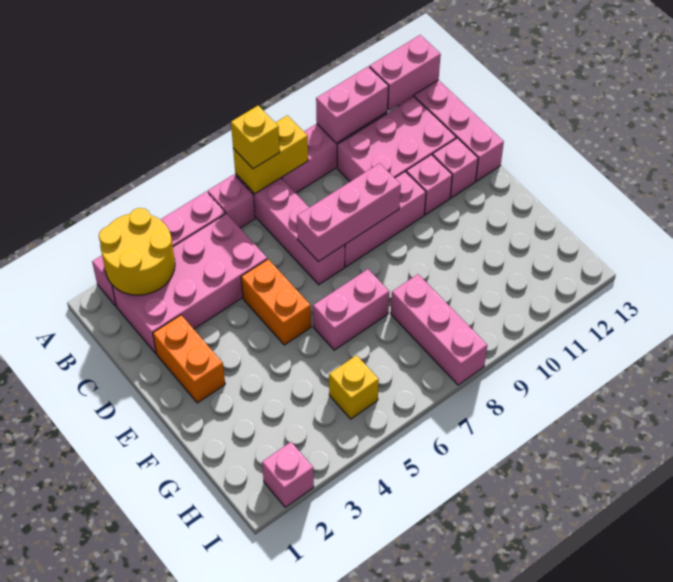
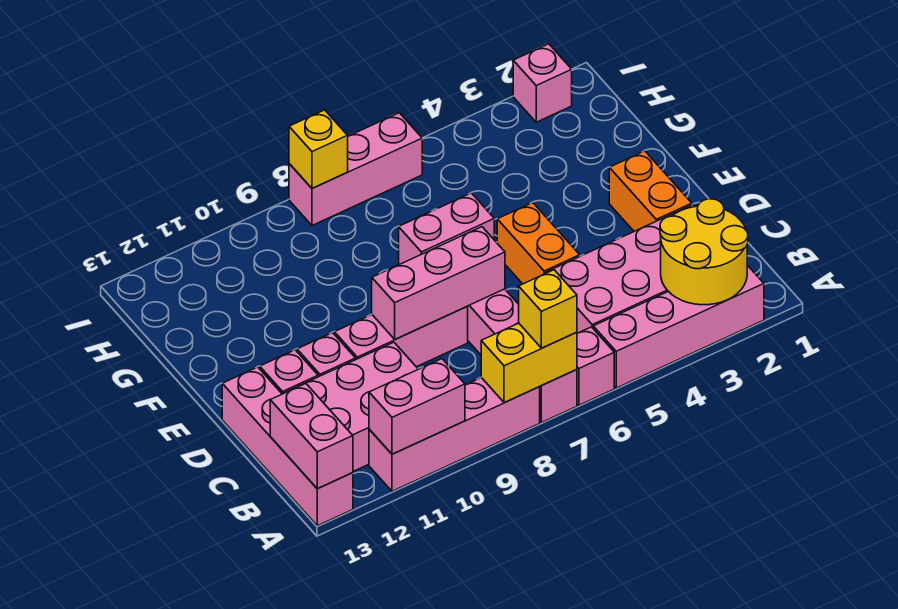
pink 1x2 brick [369,35,441,110] -> pink 1x2 brick turned to [270,384,353,489]
pink 1x3 brick [391,274,487,385] -> pink 1x3 brick turned to [289,113,422,225]
yellow 1x1 brick [329,355,379,419] -> yellow 1x1 brick moved to [289,110,348,188]

